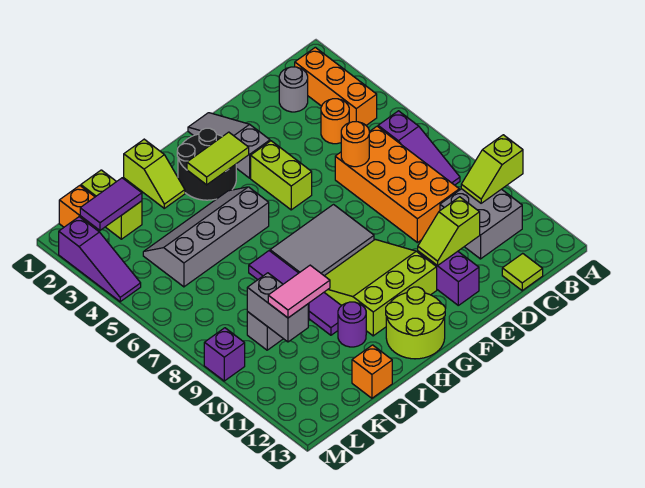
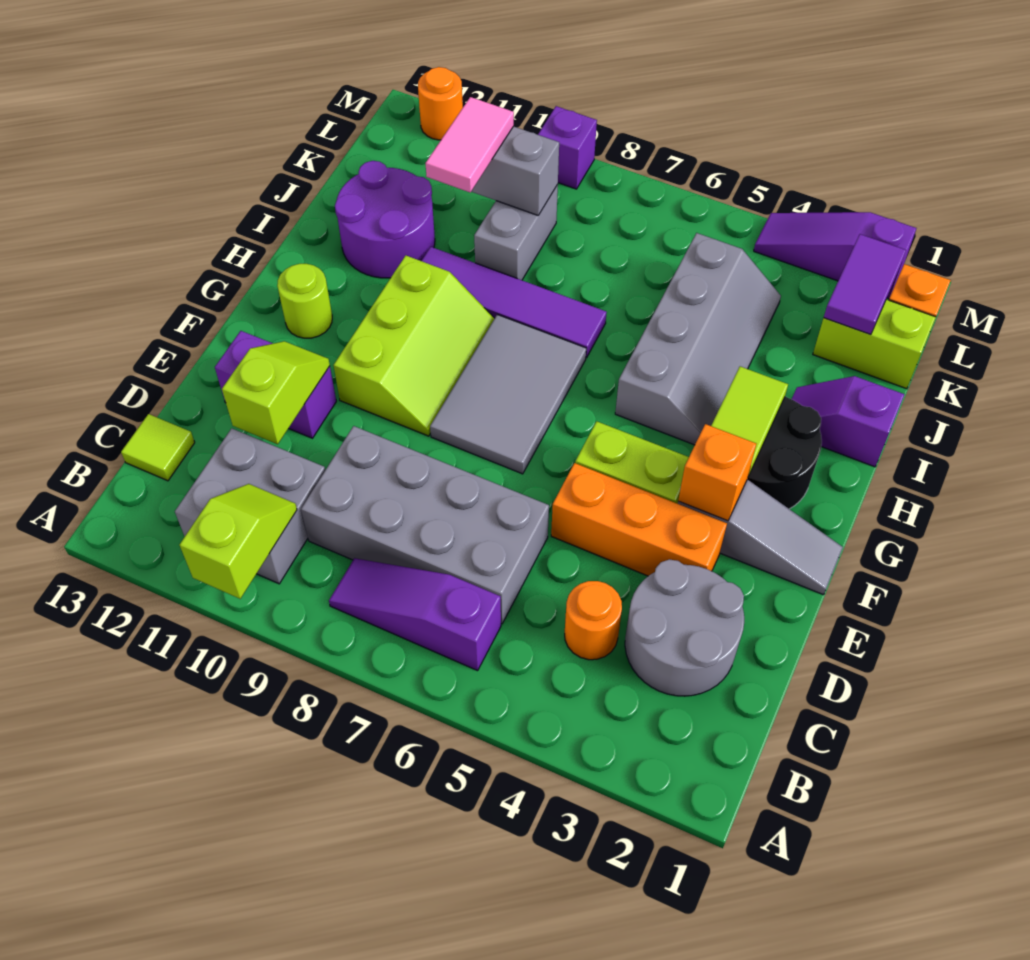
orange 1x3 brick [295,47,377,125] -> orange 1x3 brick moved to [551,463,727,576]
grey 1x1 round brick [279,67,308,112] -> grey 2x2 round brick [625,559,744,696]
orange 2x4 brick [335,126,459,243] -> grey 2x4 brick [301,426,549,624]
orange 1x1 round brick [341,122,369,167] -> orange 1x1 round brick moved to [418,67,463,140]
lime 3x3 slope [324,239,437,336] -> lime 2x3 slope [333,256,495,436]
lime 2x2 round brick [386,287,445,359] -> lime 1x1 round brick [277,264,332,338]
lime 1x2 slope [124,139,185,208] -> purple 1x2 slope [792,376,904,467]
purple 1x1 round brick [338,302,366,347] -> purple 2x2 round brick [335,161,435,278]
orange 1x1 brick [352,345,392,398] -> orange 1x1 brick moved to [678,424,756,521]

